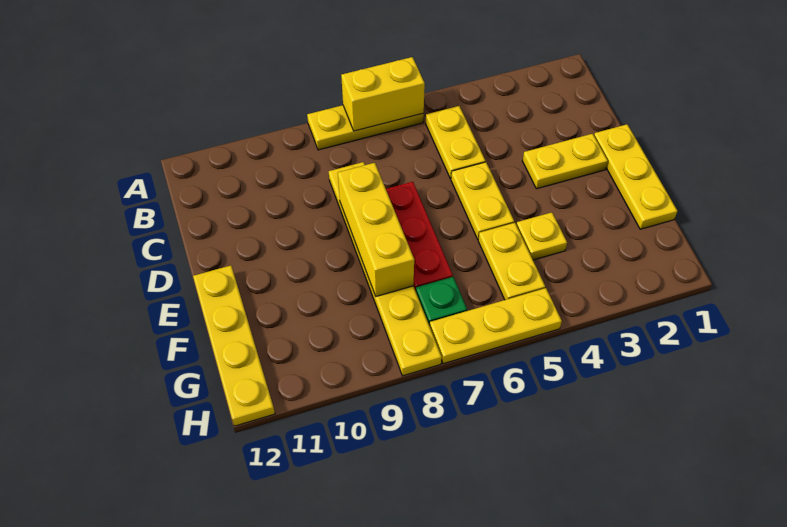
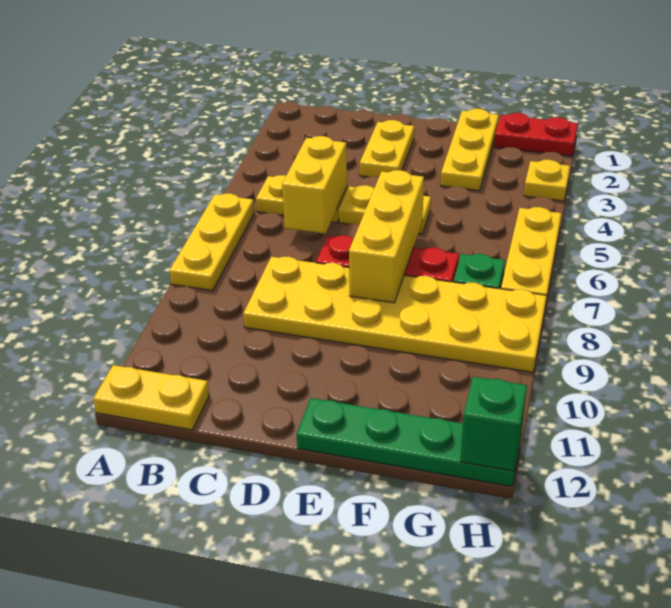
yellow 1x2 brick [341,57,425,131] -> yellow 1x2 brick moved to [282,136,347,234]
yellow 1x6 plate [329,162,442,376] -> yellow 2x6 plate [243,257,547,372]
yellow 1x3 plate [594,124,677,229] -> yellow 1x3 plate turned to [441,109,499,191]
yellow 1x3 brick [338,163,414,296] -> yellow 1x3 brick turned to [349,170,424,303]
yellow 1x4 plate [193,265,275,426] -> green 1x4 plate [297,398,521,487]
yellow 1x1 plate [516,212,567,260] -> yellow 1x1 plate moved to [524,160,570,201]
yellow 1x2 plate [478,223,545,300] -> yellow 1x2 plate moved to [93,365,209,430]
none -> red 1x2 plate [494,113,578,156]
none -> green 1x1 brick [460,377,527,471]

